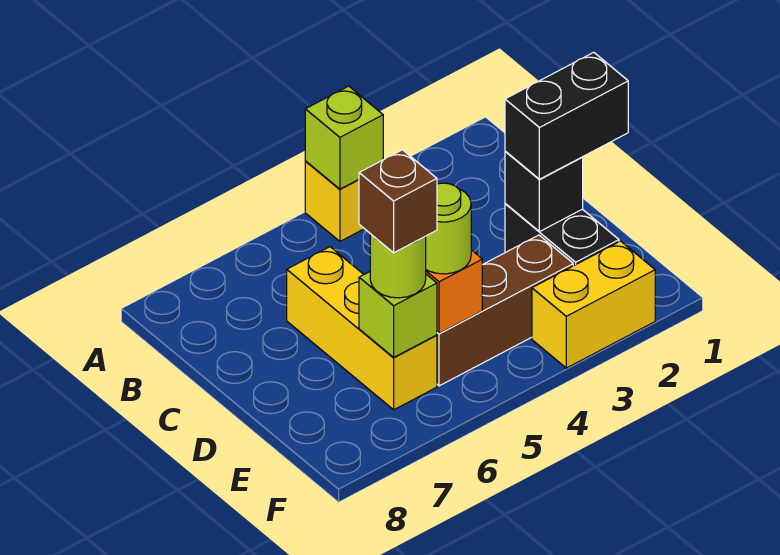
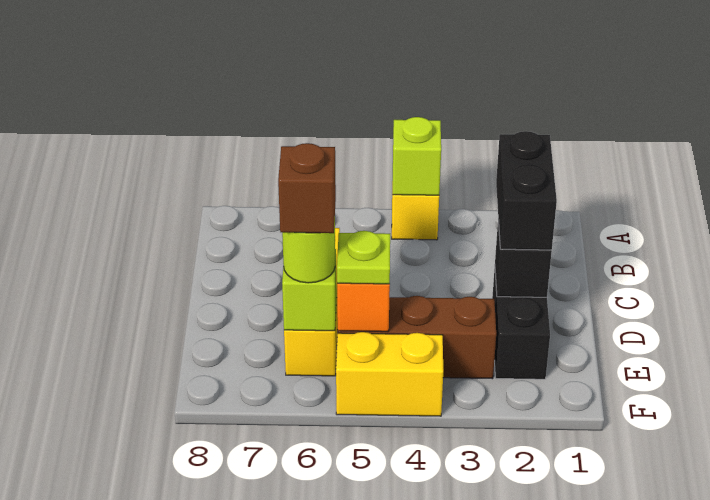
black 1x2 brick [505,52,628,179] -> black 1x2 brick turned to [496,131,557,250]
lime 1x1 round brick [426,183,471,274] -> lime 1x1 plate [337,231,390,284]
yellow 1x2 brick [532,241,655,368] -> yellow 1x2 brick moved to [336,332,443,416]

